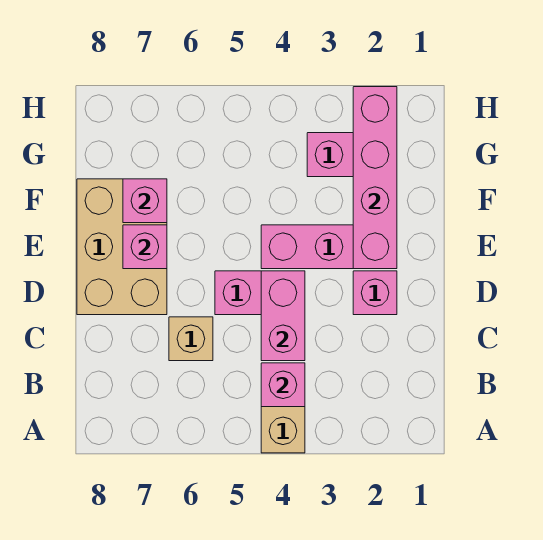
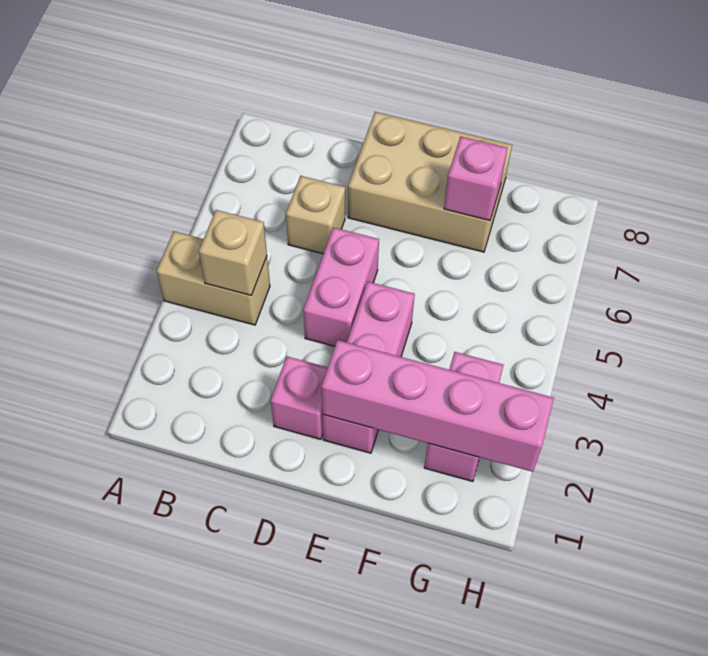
pink 1x1 brick [261,363,305,407] -> tan 1x1 brick [199,210,267,295]
pink 1x2 brick [261,271,305,361] -> none
pink 1x1 brick [123,225,167,269] -> none

